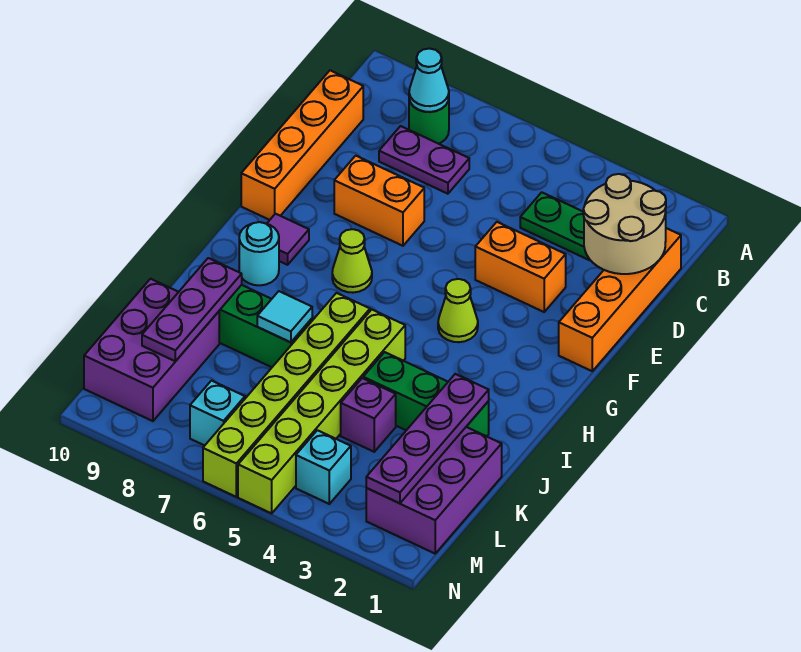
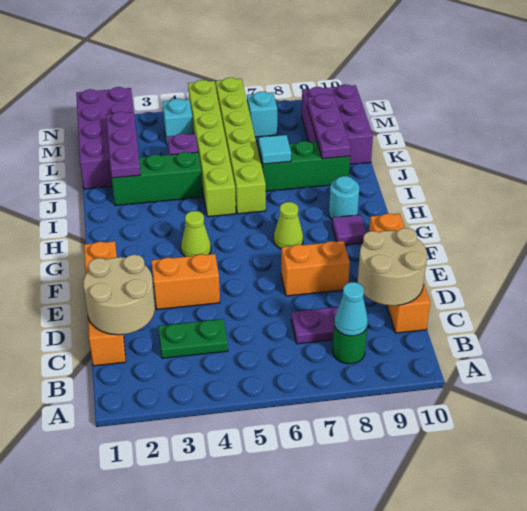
none -> tan 2x2 round brick [358,228,427,306]
purple 1x4 plate [366,374,489,503] -> purple 1x3 plate [106,111,141,178]
purple 2x3 brick [366,427,502,553] -> purple 2x4 brick [76,87,134,189]

